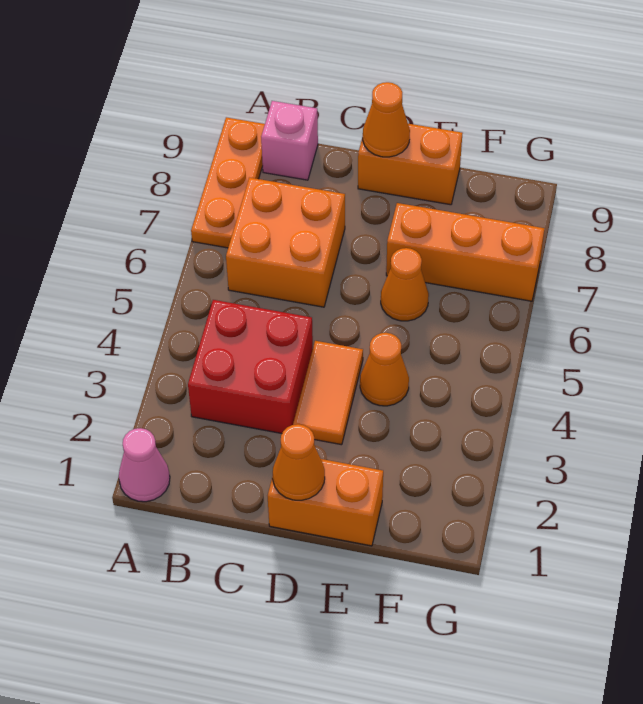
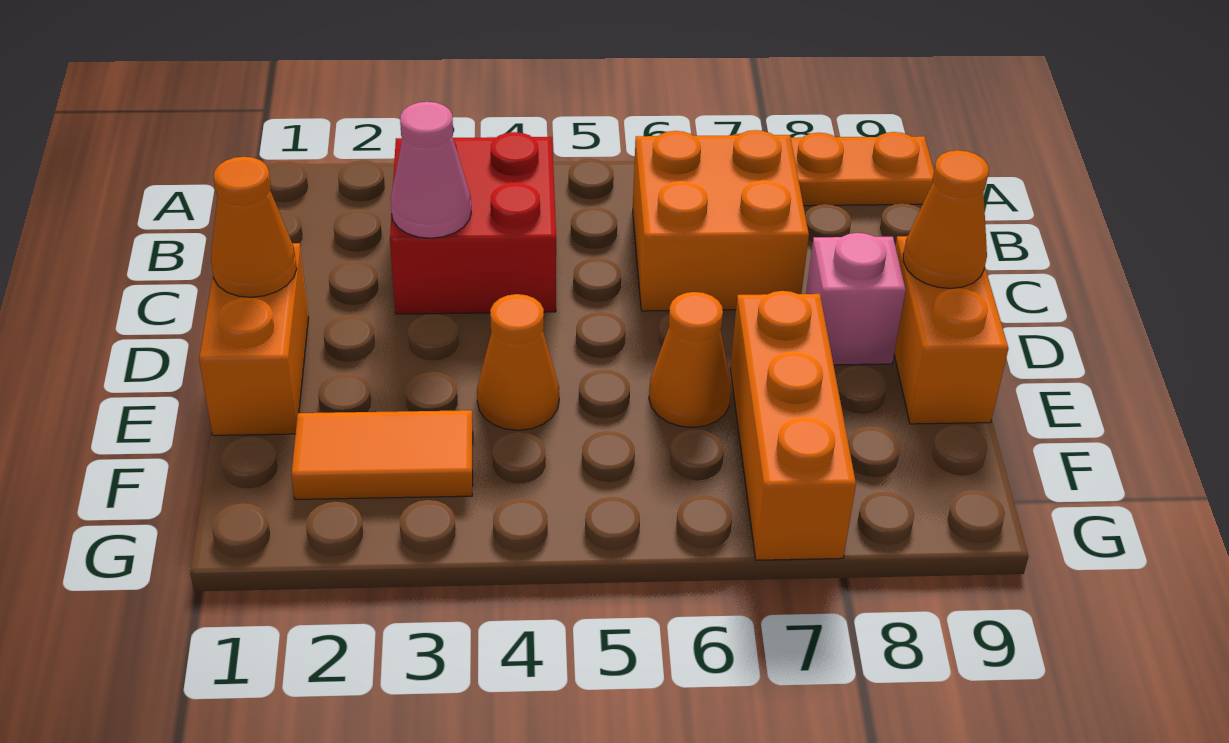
pink 1x1 cone [119,428,170,502] -> pink 1x1 cone moved to [390,102,471,238]
pink 1x1 brick [261,101,318,180] -> pink 1x1 brick moved to [806,233,906,365]
orange 1x2 tile [293,341,363,445] -> orange 1x2 tile moved to [291,410,473,499]

